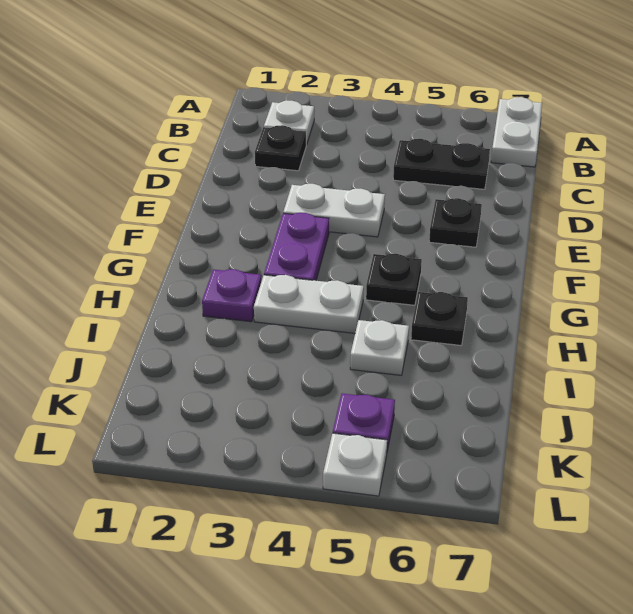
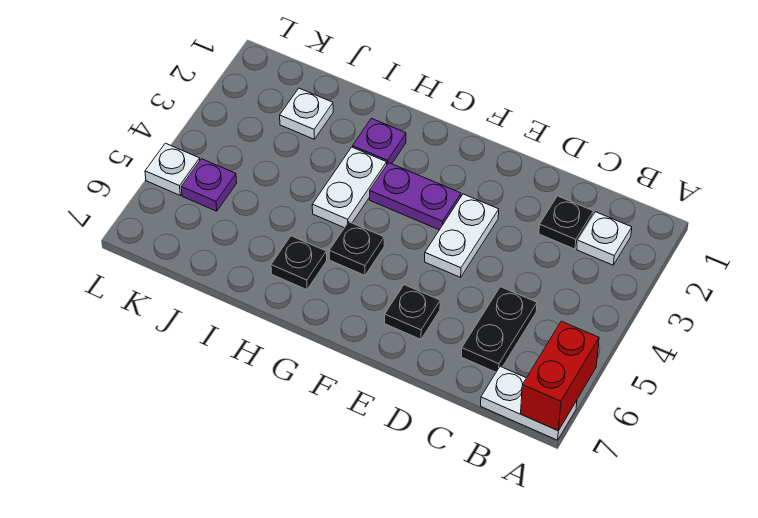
none -> red 1x2 brick [521,321,599,430]
white 1x1 plate [350,320,409,375] -> white 1x1 plate moved to [280,88,333,139]

